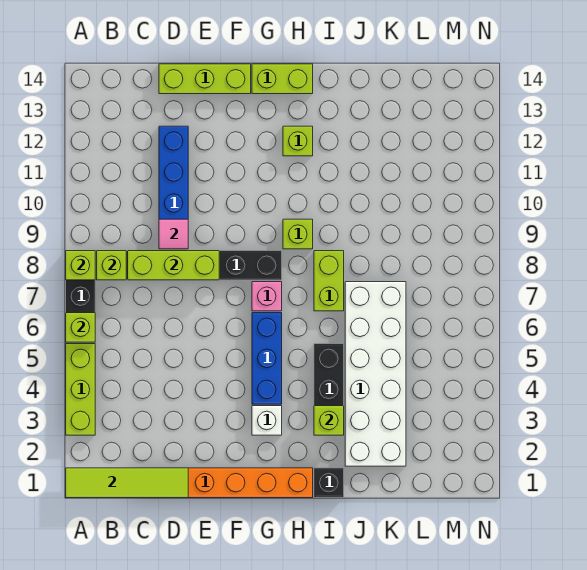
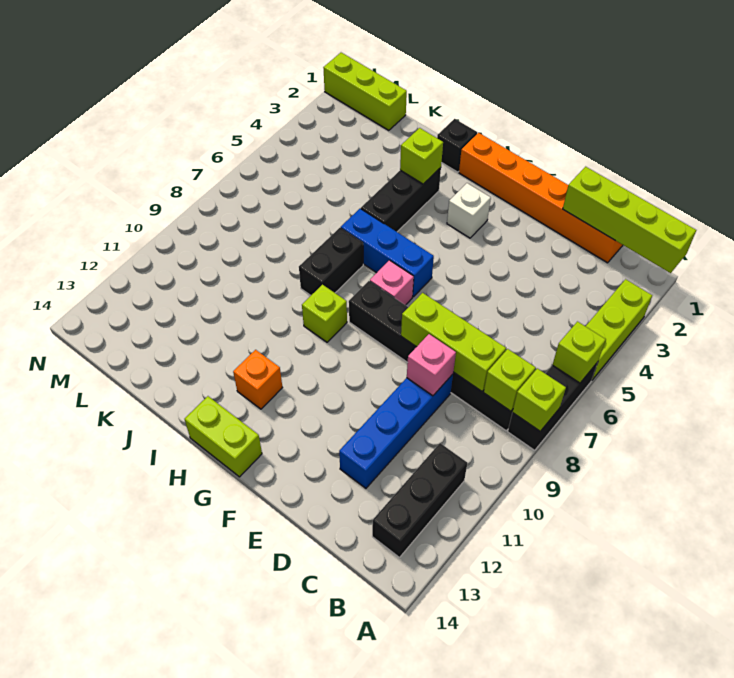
lime 1x4 tile [66,468,188,498] -> lime 1x4 brick [563,167,696,273]
none -> black 1x3 brick [372,443,468,558]
pink 1x1 tile [159,219,188,249] -> pink 1x1 brick [407,334,456,396]
lime 1x3 brick [159,64,251,94] -> lime 1x3 brick moved to [323,53,407,131]
blue 1x3 brick [252,313,282,404] -> blue 1x3 brick turned to [341,209,434,297]
lime 1x1 brick [283,126,313,156] -> orange 1x1 brick [233,350,282,409]
lime 1x2 brick [314,251,344,311] -> black 1x2 brick [299,228,363,295]
white 2x6 brick [345,282,406,466] -> none

